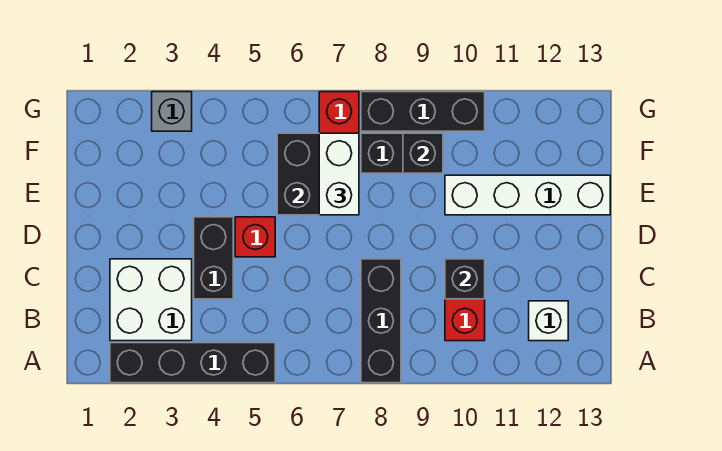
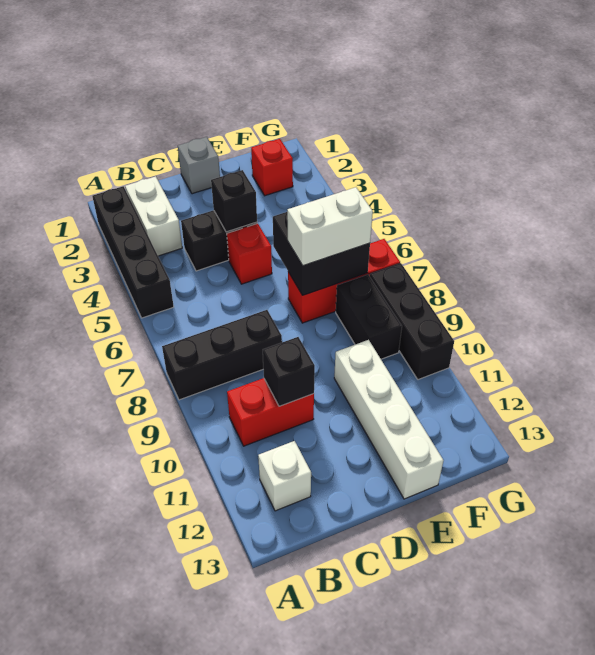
white 2x2 brick [110,259,192,341] -> white 1x2 brick [125,176,182,256]
none -> red 1x1 brick [251,139,293,196]
black 1x1 brick [403,133,443,173] -> black 1x1 brick moved to [211,170,257,232]
grey 1x1 brick [152,92,192,131] -> grey 1x1 brick moved to [178,137,220,194]

